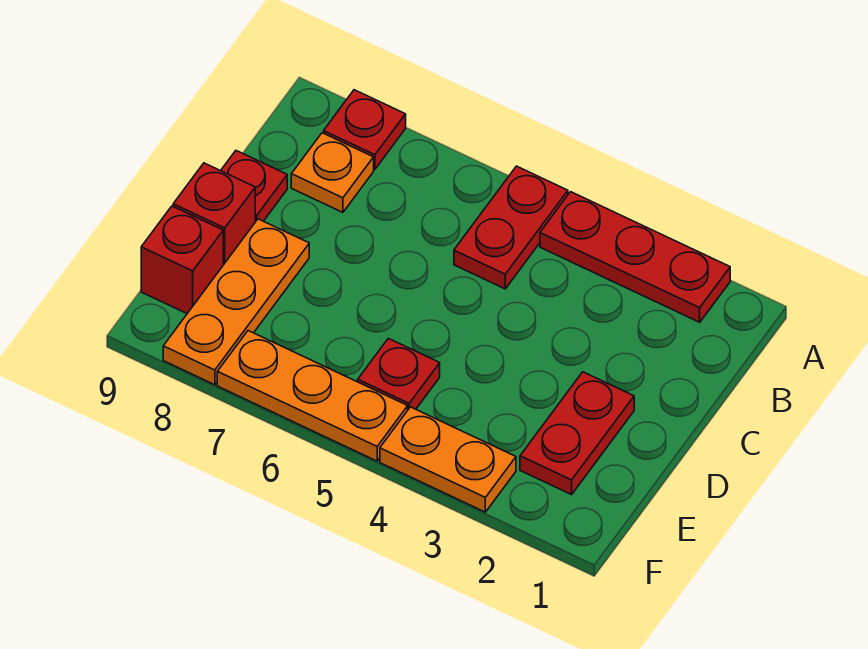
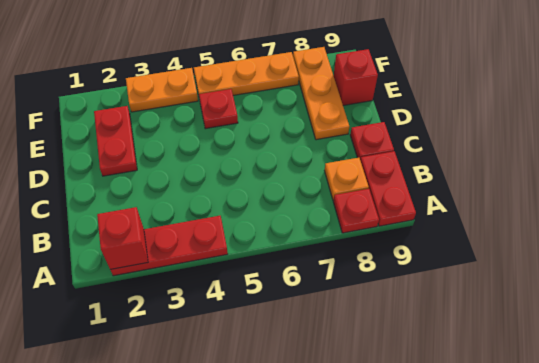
red 1x2 plate [454,166,568,289] -> red 1x2 plate moved to [360,151,416,226]
red 1x1 brick [173,163,255,265] -> red 1x1 brick moved to [97,207,148,270]

